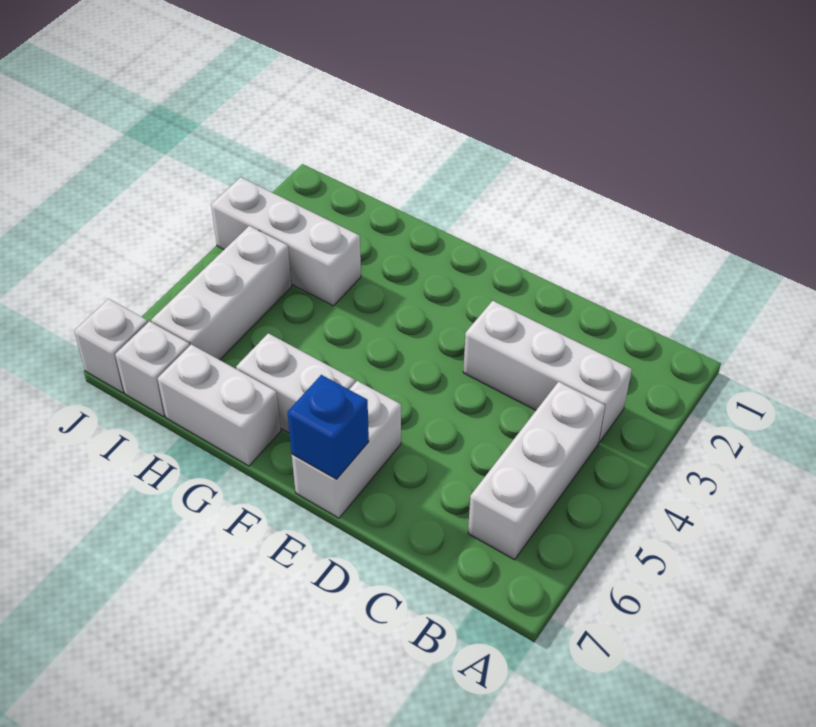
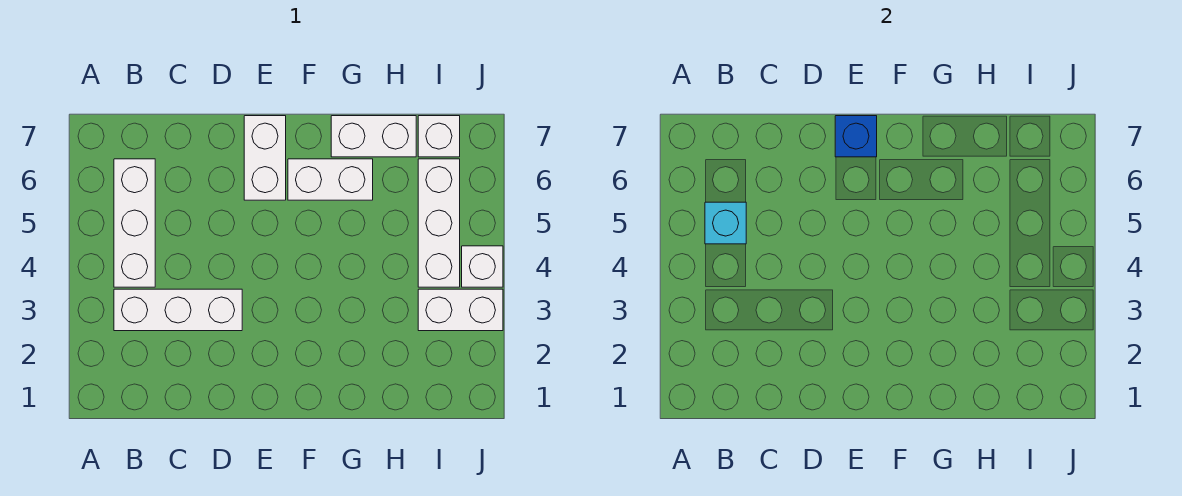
none -> cyan 1x1 brick [705,202,746,244]
white 1x3 brick [211,177,361,306] -> white 1x2 brick [418,289,503,331]
white 1x1 brick [74,299,148,393] -> white 1x1 brick moved to [462,246,503,287]

